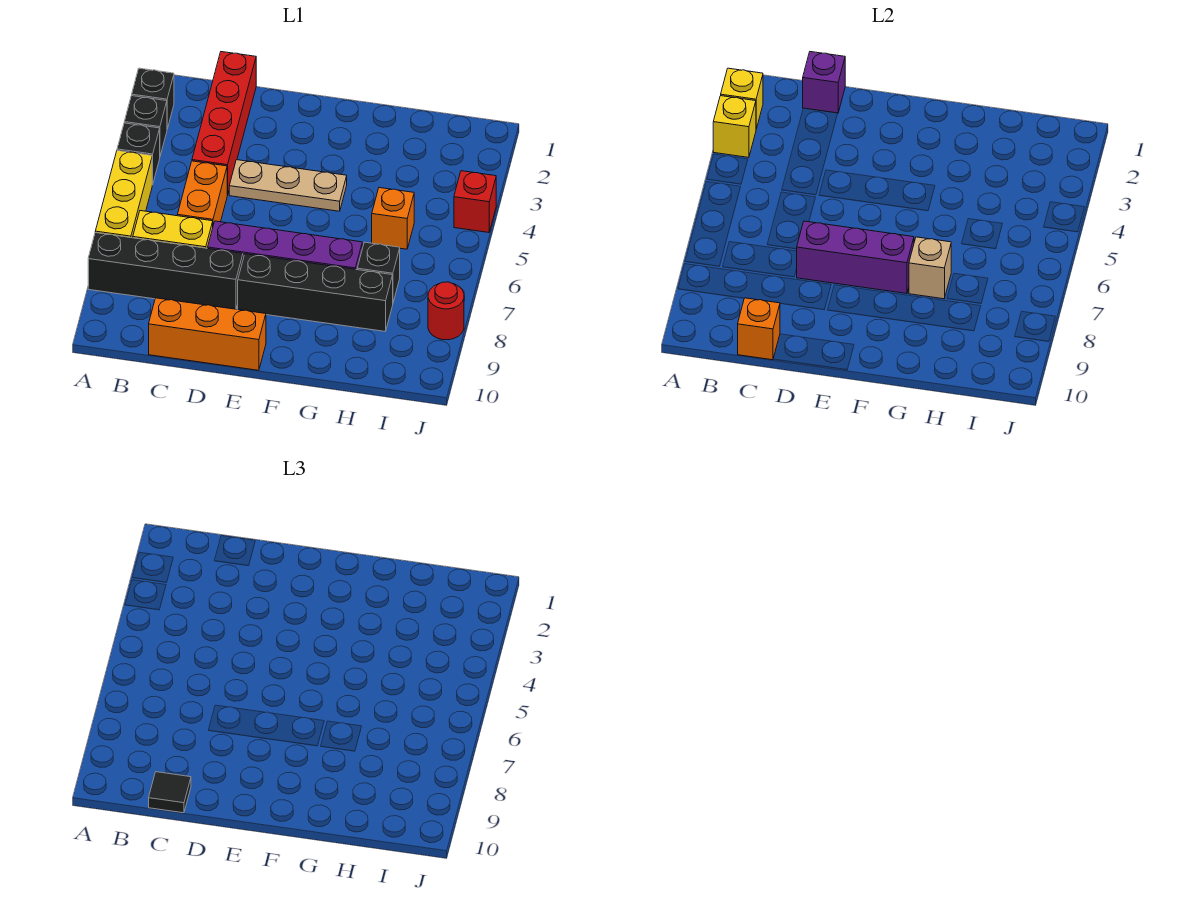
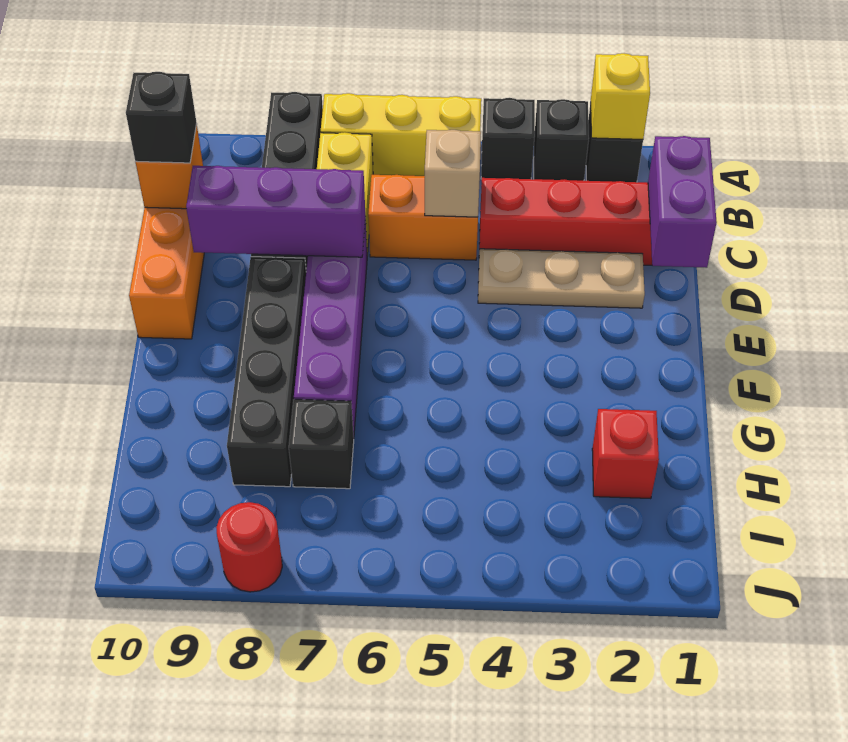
yellow 1x1 brick [713,96,756,157] -> none
purple 1x1 brick [803,52,845,113] -> purple 1x2 brick [648,136,717,268]
black 1x1 tile [149,772,191,813] -> black 1x1 brick [126,72,197,163]
tan 1x3 plate [229,160,347,211] -> tan 1x3 plate turned to [478,249,645,308]
purple 1x3 brick [797,221,914,294] -> purple 1x3 brick turned to [186,166,365,257]
tan 1x1 brick [909,237,951,299] -> tan 1x1 brick moved to [425,130,481,217]
orange 1x1 brick [372,188,414,249] -> none
red 1x1 brick [454,171,496,233] -> red 1x1 brick moved to [592,409,659,499]

